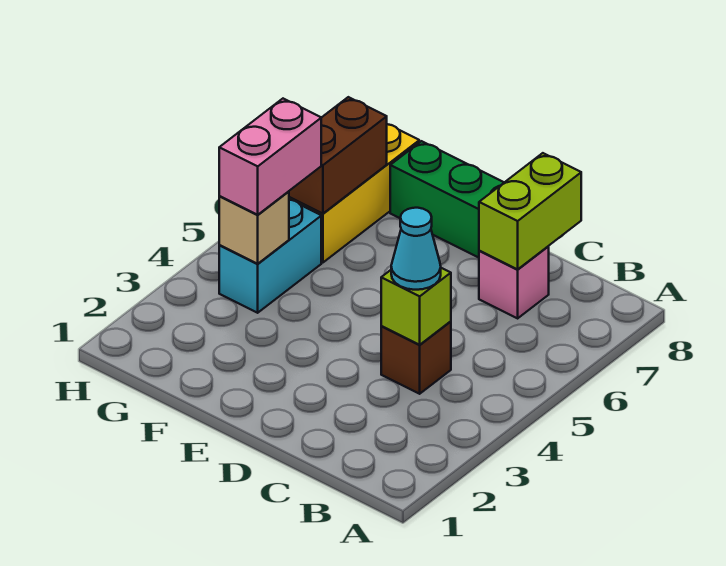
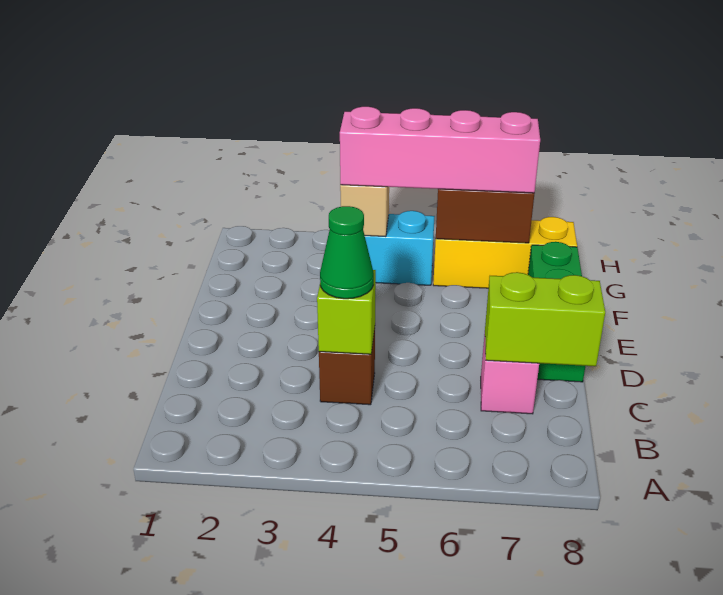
cyan 1x1 cone [391,208,441,290] -> green 1x1 cone [320,206,374,299]
pink 1x2 brick [219,99,321,215] -> pink 1x4 brick [340,107,540,193]

